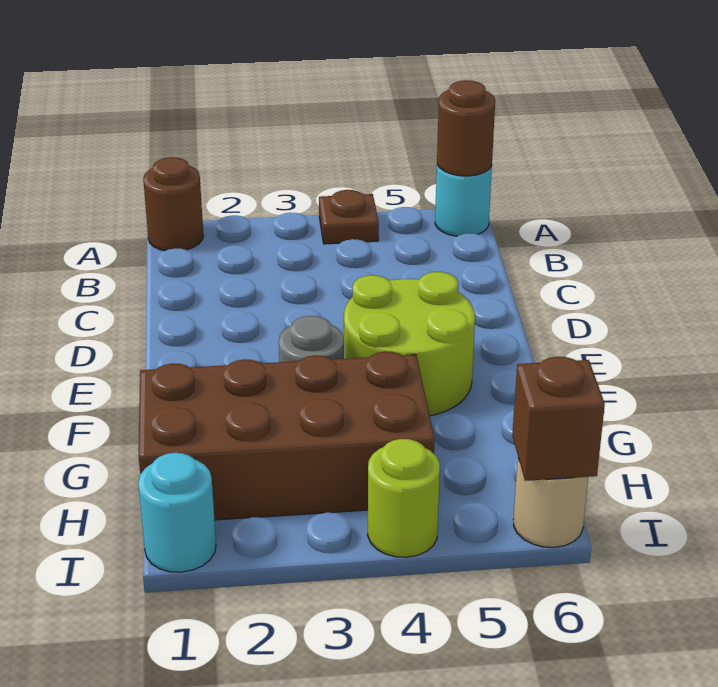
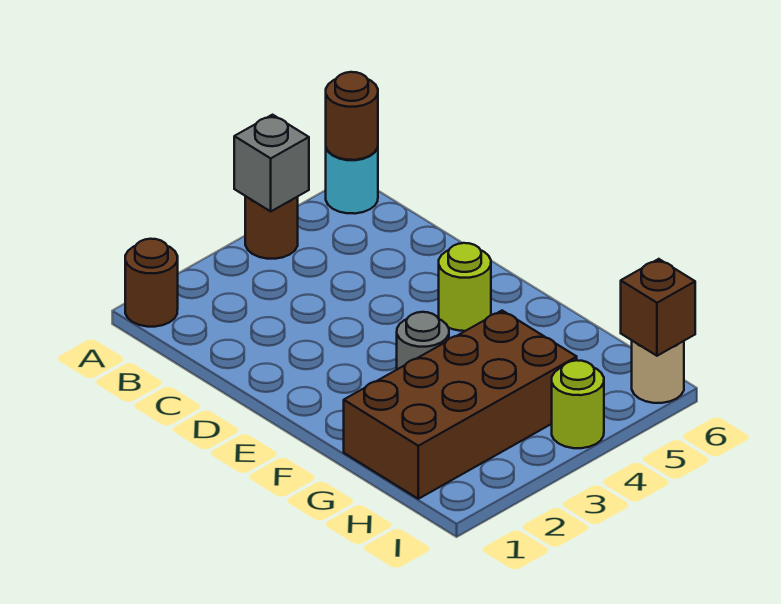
brown 1x1 plate [319,190,379,244] -> brown 1x1 round brick [245,196,298,259]
none -> grey 1x1 brick [234,115,309,211]
lime 2x2 round brick [344,272,475,416] -> lime 1x1 round brick [439,243,491,331]
cyan 1x1 round brick [138,453,216,572] -> none

